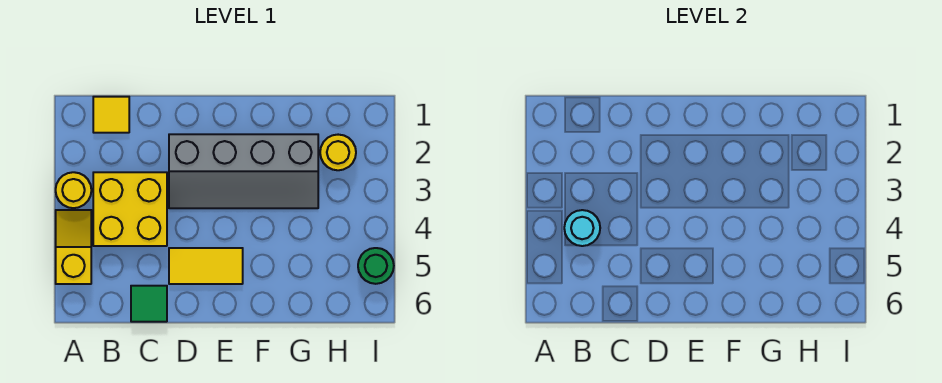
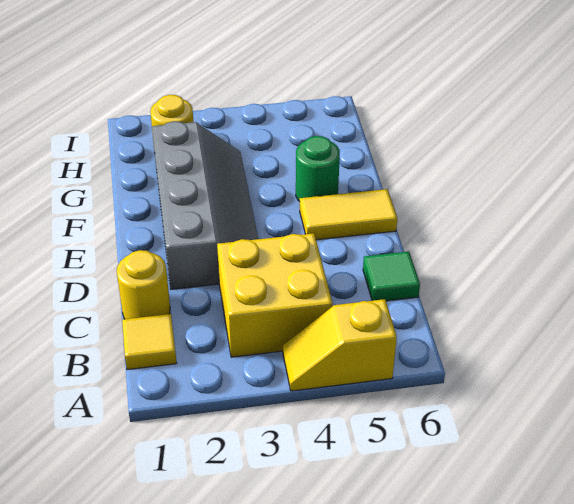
yellow 1x1 round brick [56,172,91,208] -> yellow 1x1 round brick moved to [117,250,170,319]
cyan 1x1 round brick [564,210,600,246] -> none
yellow 1x2 tile [169,248,243,284] -> yellow 1x2 tile turned to [300,189,397,240]
green 1x1 round brick [358,248,394,284] -> green 1x1 round brick moved to [296,136,340,202]

